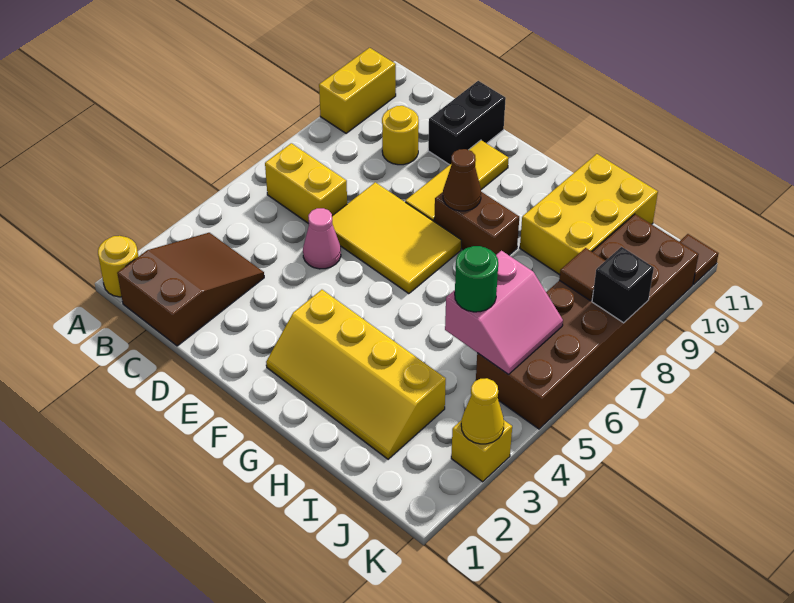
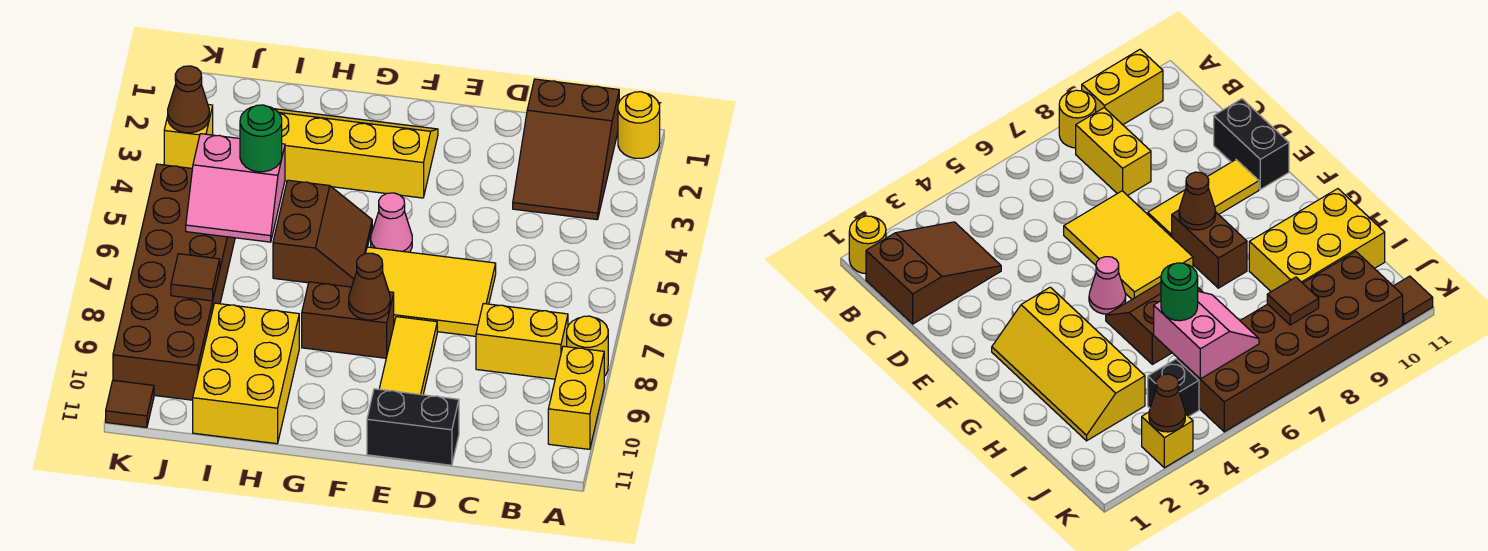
yellow 1x2 brick [265,143,347,224] -> yellow 1x2 brick moved to [476,303,568,379]
yellow 1x1 round brick [382,106,419,165] -> yellow 1x1 round brick moved to [567,316,608,376]
pink 1x1 cone [303,208,341,269] -> pink 1x1 cone moved to [371,193,412,252]
black 1x2 brick [428,81,506,165] -> black 1x2 brick turned to [367,389,459,465]
none -> brown 2x2 slope [273,180,372,287]
pink 2x2 slope [445,251,563,374] -> pink 2x2 slope turned to [186,134,285,242]
yellow 1x1 cone [461,378,504,444] -> brown 1x1 cone [168,66,209,133]
black 1x1 brick [592,247,654,323] -> black 1x1 brick moved to [1148,359,1199,417]

